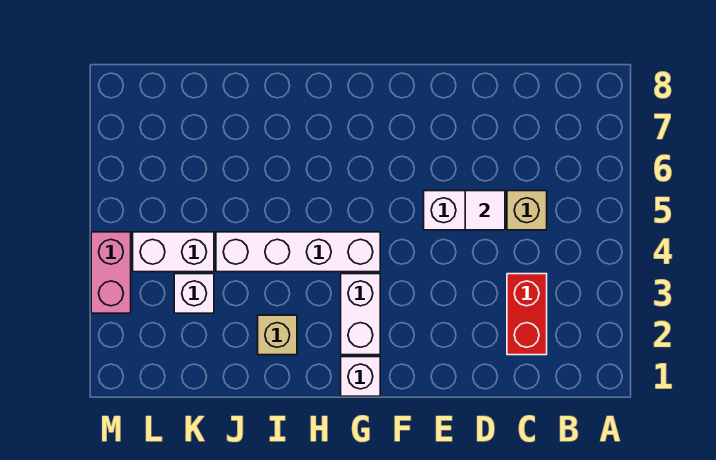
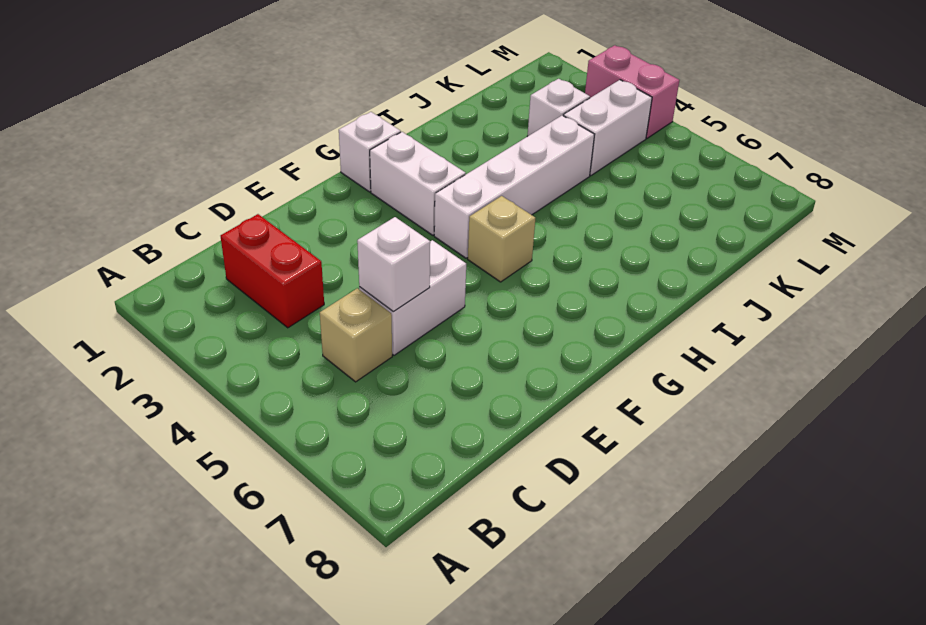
white 1x1 tile [465,191,505,230] -> white 1x1 brick [357,217,430,311]
tan 1x1 brick [258,315,297,355] -> tan 1x1 brick moved to [468,196,535,282]

